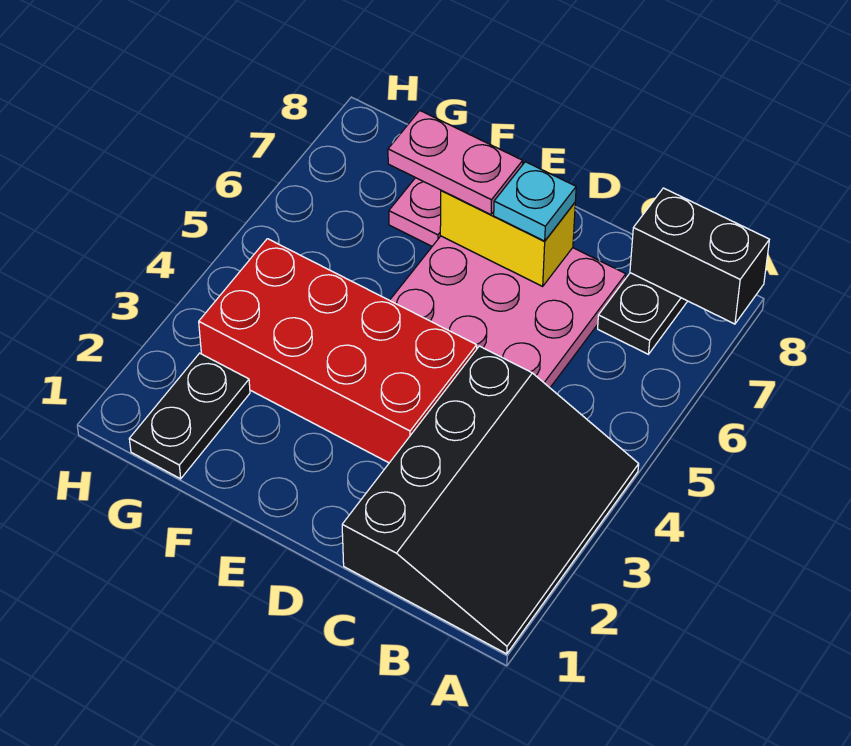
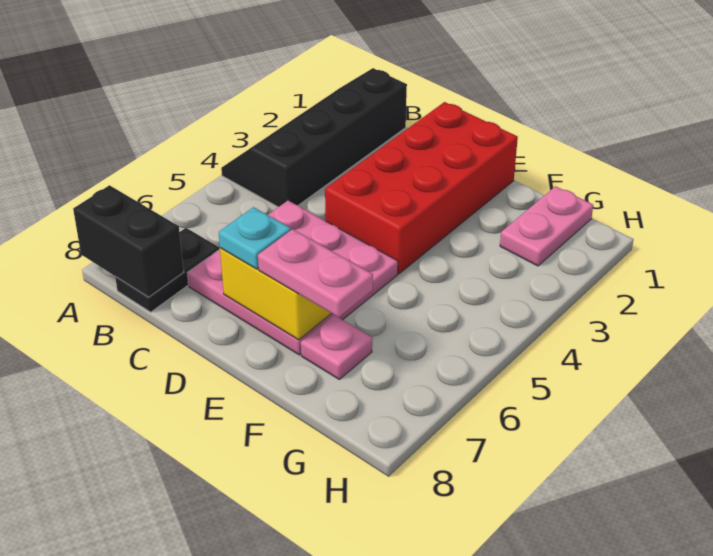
black 3x4 slope [342,346,639,654] -> black 2x4 slope [221,68,407,207]
red 2x4 brick [199,239,477,463] -> red 2x4 brick turned to [325,102,518,274]
black 1x2 plate [129,353,250,479] -> pink 1x2 plate [500,186,593,266]

